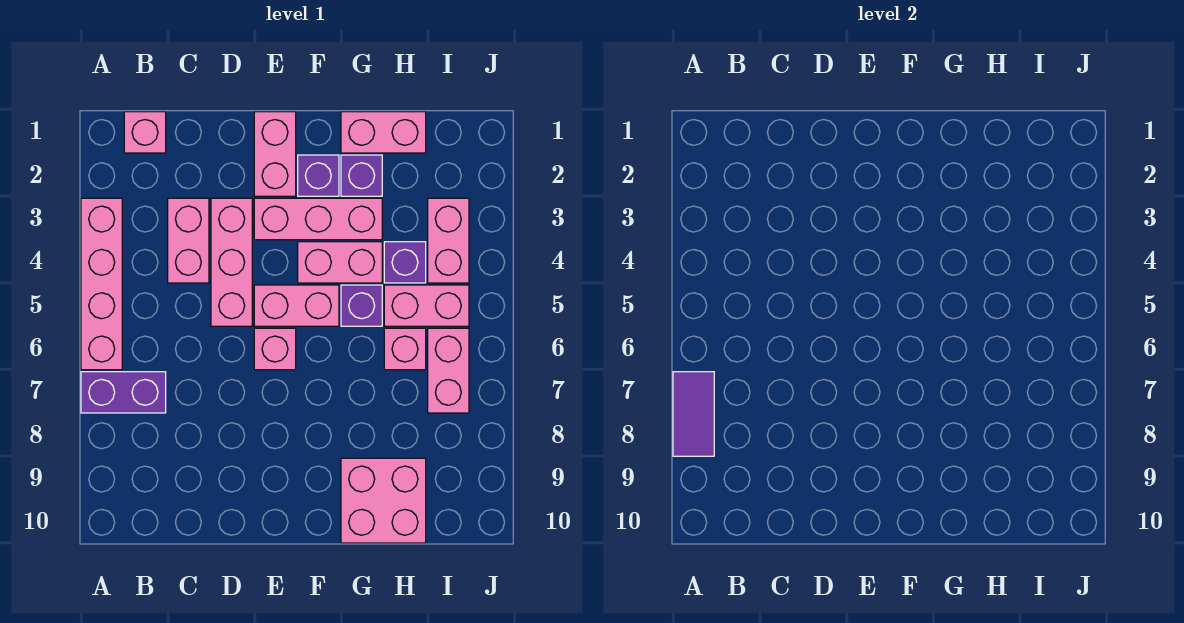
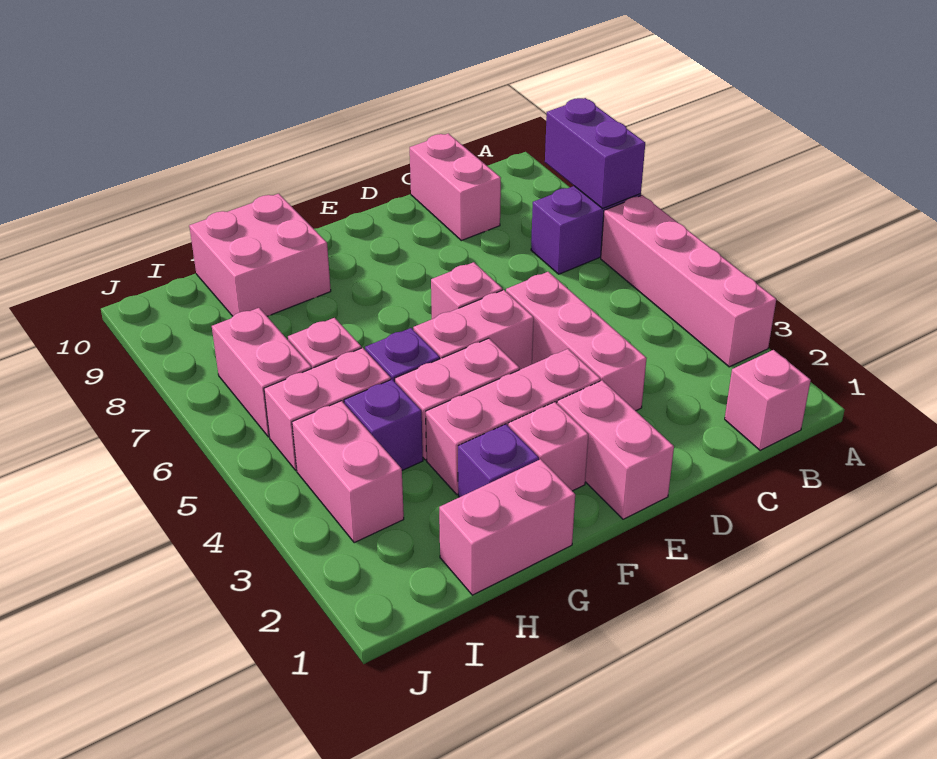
purple 1x2 tile [673,372,714,456] -> purple 1x2 brick [545,98,645,208]
pink 1x2 brick [168,198,209,283] -> pink 1x2 brick moved to [410,133,501,241]
purple 1x1 brick [298,155,339,196] -> pink 1x1 brick [508,402,588,491]

